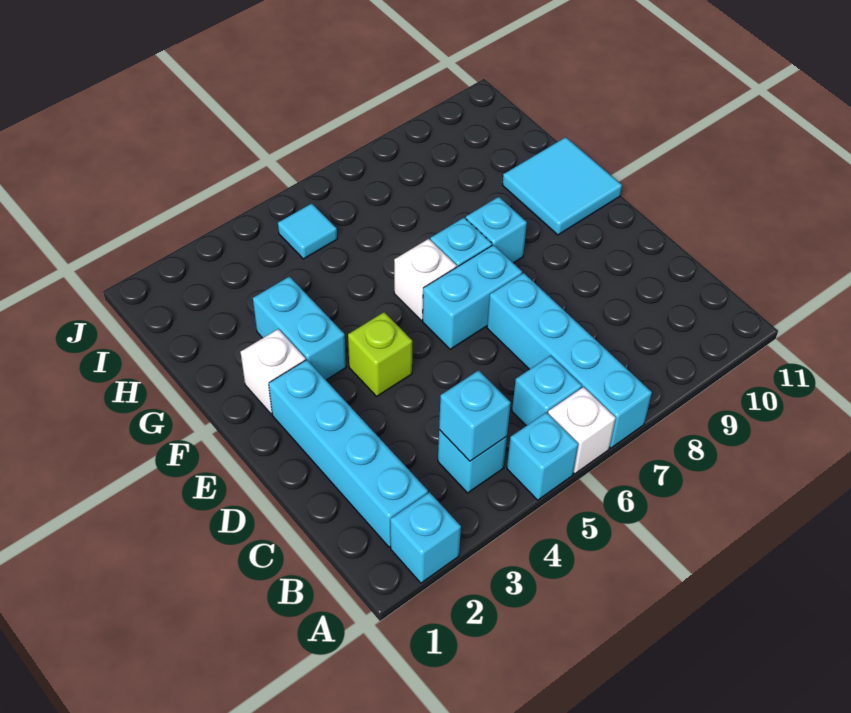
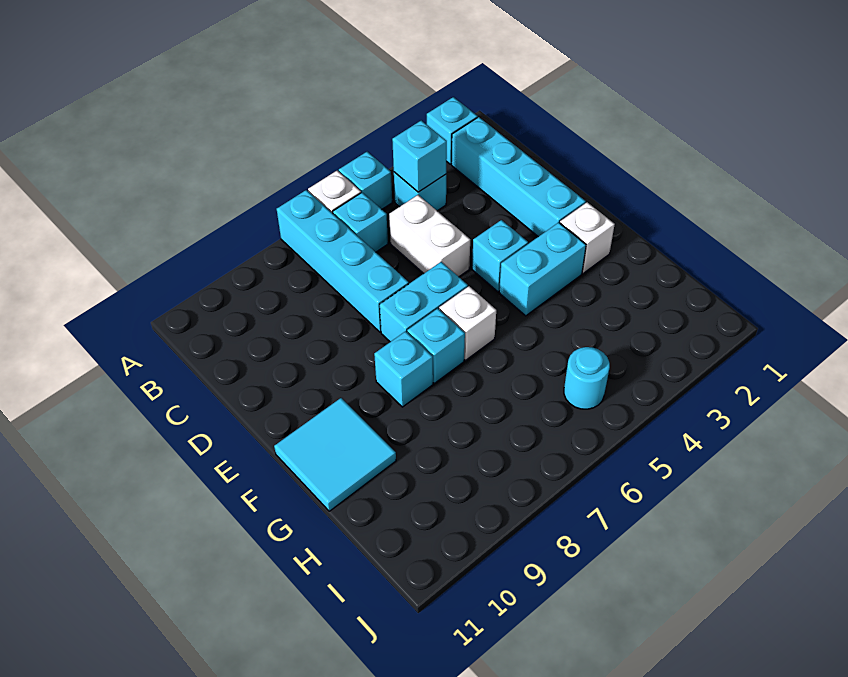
none -> white 1x2 brick [389,195,470,277]
lime 1x1 brick [348,312,412,396] -> cyan 1x1 brick [472,220,528,292]
cyan 1x2 brick [253,277,346,380] -> cyan 1x2 brick turned to [499,222,586,316]
cyan 1x1 tile [278,203,337,259] -> cyan 1x1 round brick [564,347,610,409]

